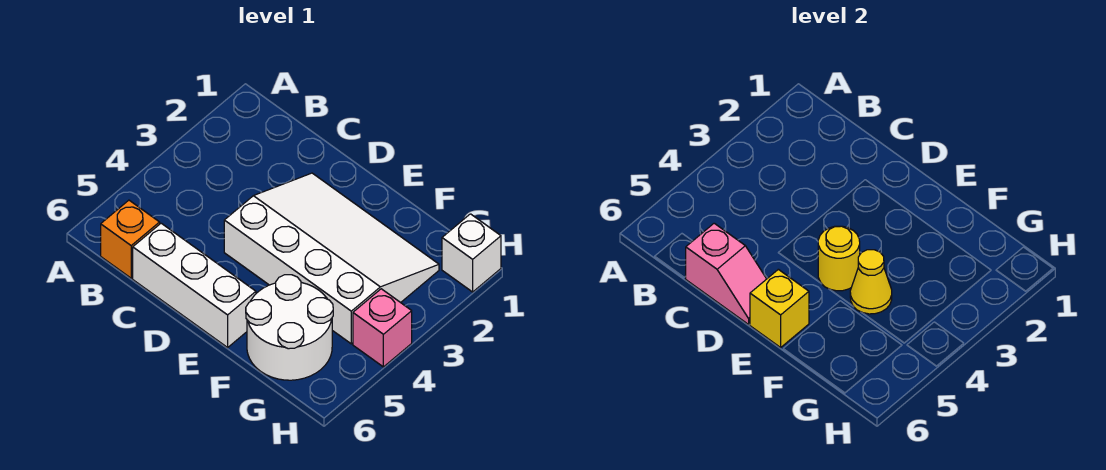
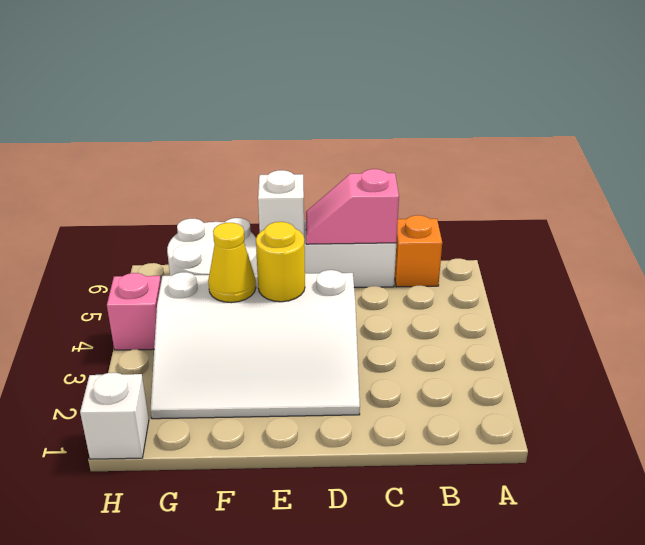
yellow 1x1 brick [750,269,809,347] -> white 1x1 brick [258,170,304,236]

